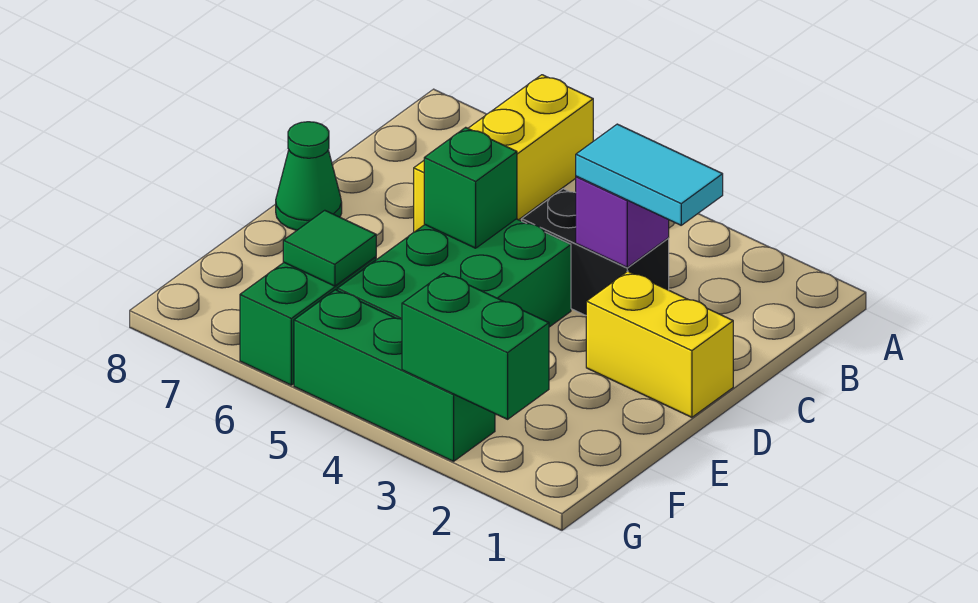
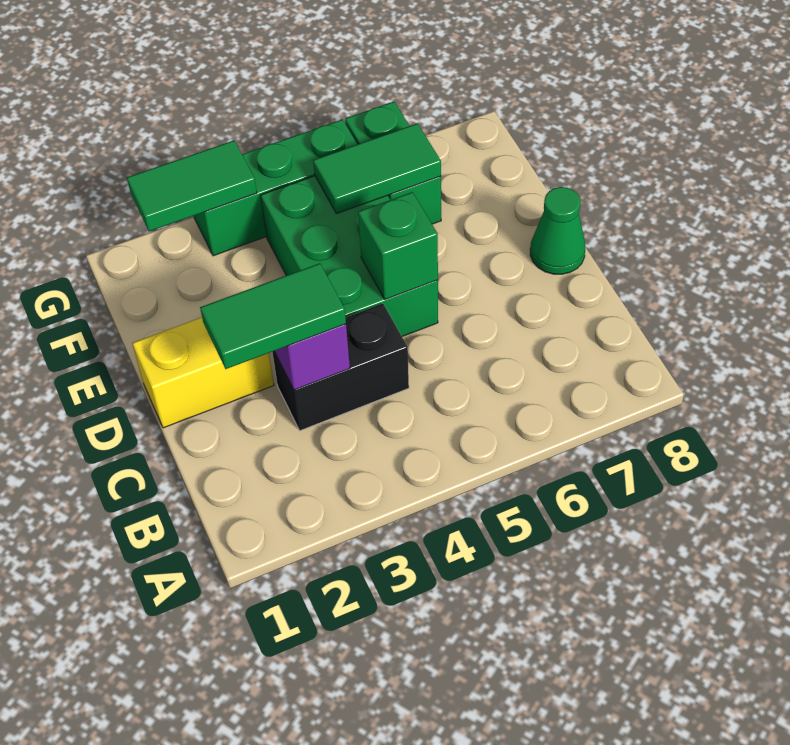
yellow 1x3 brick [414,75,593,232] -> none
cyan 1x2 tile [576,124,723,225] -> green 1x2 tile [200,263,346,369]
green 1x1 tile [283,210,376,286] -> green 1x2 tile [313,123,441,214]
green 1x2 brick [402,273,549,419] -> green 1x2 tile [127,141,257,231]

